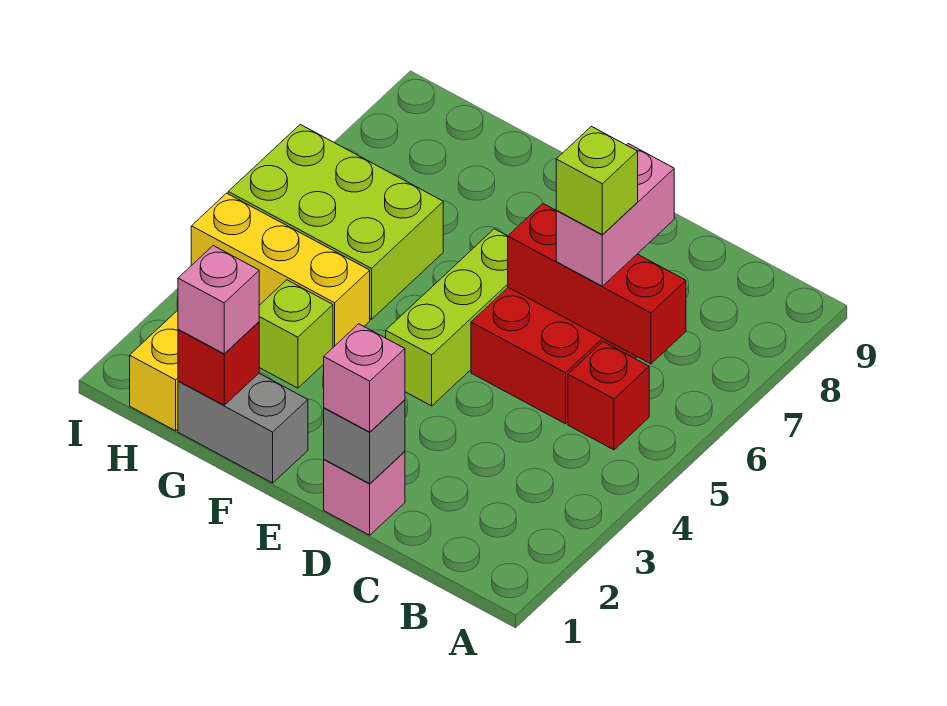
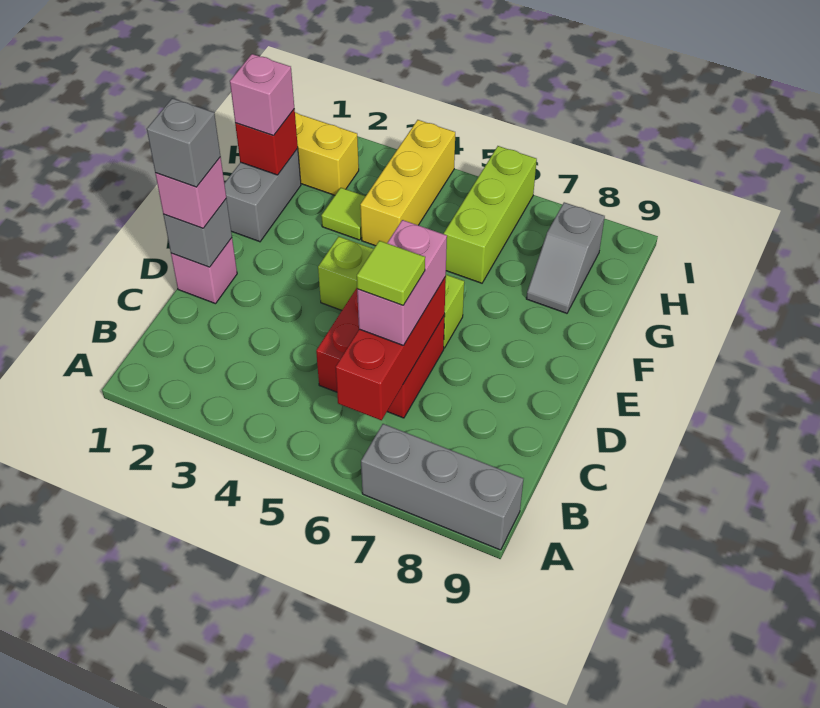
none -> grey 1x3 brick [361,424,523,550]
red 1x1 brick [568,342,649,450] -> none
pink 1x2 brick [556,144,674,286] -> pink 1x2 brick turned to [357,220,447,346]
lime 1x1 brick [556,126,638,235] -> lime 1x1 tile [357,241,425,305]
none -> grey 1x1 brick [147,98,220,187]
lime 1x1 brick [259,280,333,388] -> lime 1x1 tile [321,188,366,240]
lime 2x3 brick [228,125,443,319] -> lime 1x3 brick [444,146,537,283]
none -> grey 1x2 slope [526,202,605,313]

